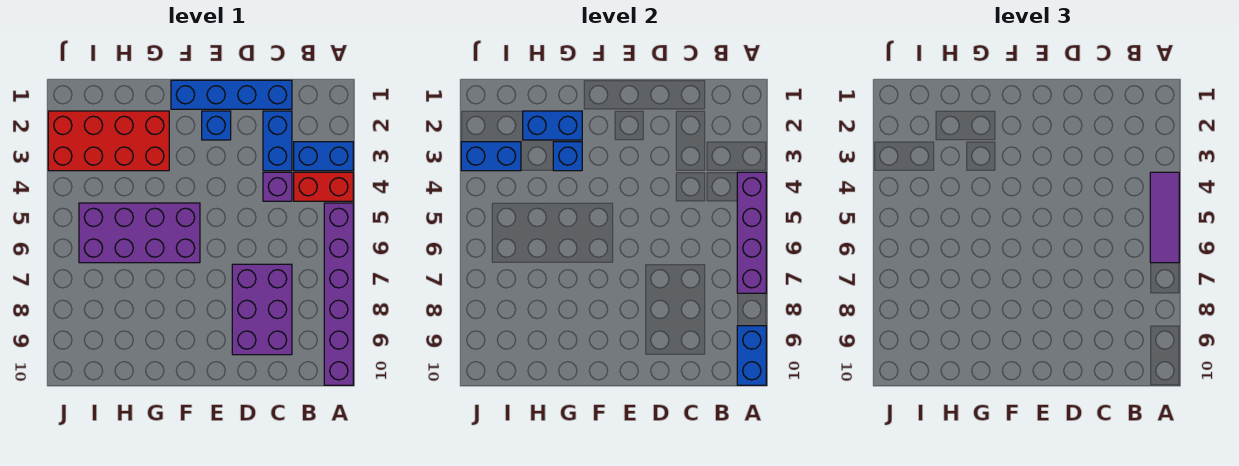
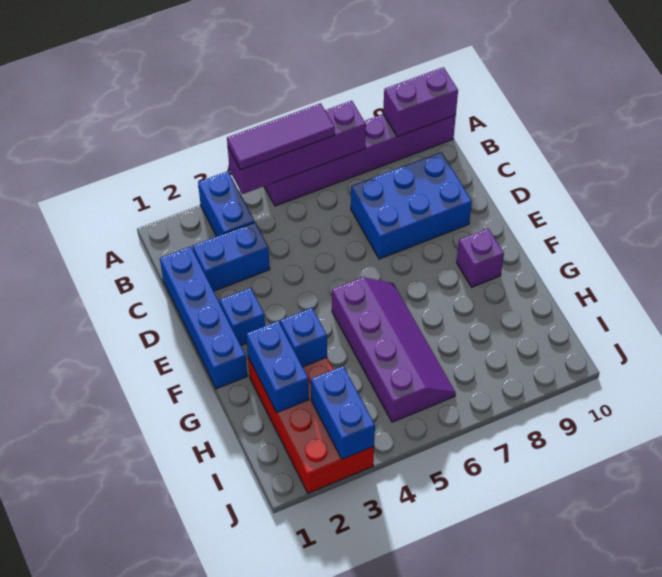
red 1x2 brick [294,172,353,201] -> none
blue 1x2 brick [737,326,766,385] -> purple 1x2 brick [383,67,458,137]
purple 1x1 brick [263,172,292,201] -> purple 1x1 brick moved to [457,228,504,287]
purple 2x3 brick [232,264,292,355] -> blue 2x3 brick [351,152,472,259]
purple 2x4 brick [79,203,200,263] -> purple 2x4 slope [332,277,456,422]

